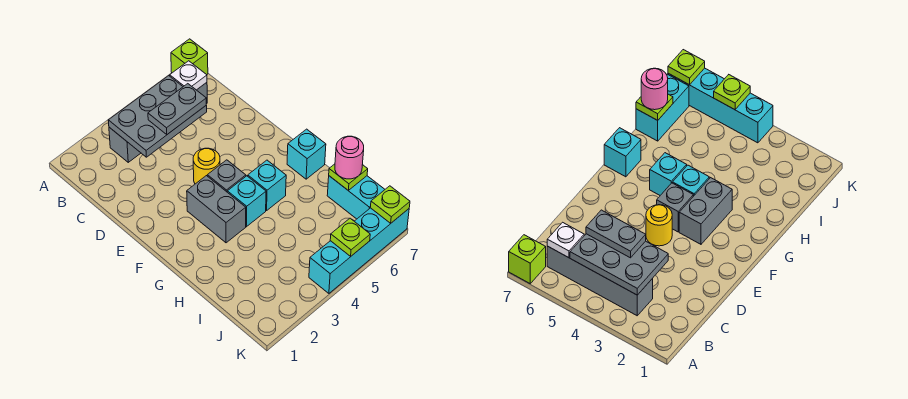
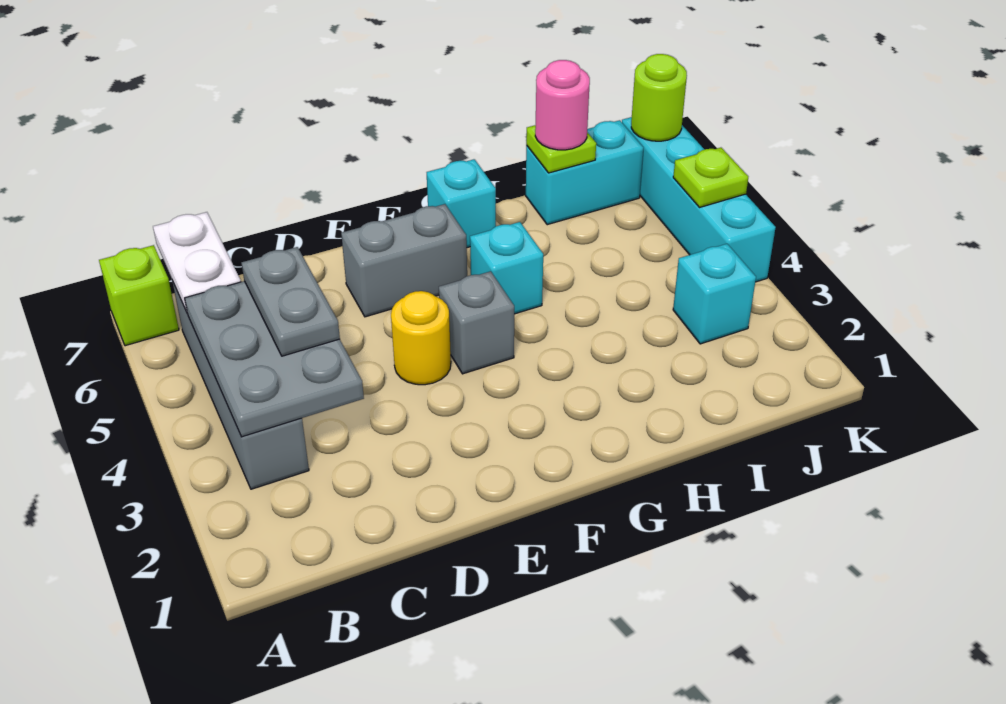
white 1x1 plate [170,61,207,90] -> white 1x2 plate [153,212,241,314]
grey 1x2 brick [187,176,246,243] -> grey 1x2 brick moved to [341,204,467,317]
cyan 1x1 brick [227,176,266,227] -> cyan 1x1 brick moved to [673,244,756,344]
lime 1x1 plate [370,186,410,223] -> lime 1x1 round brick [631,54,687,141]

